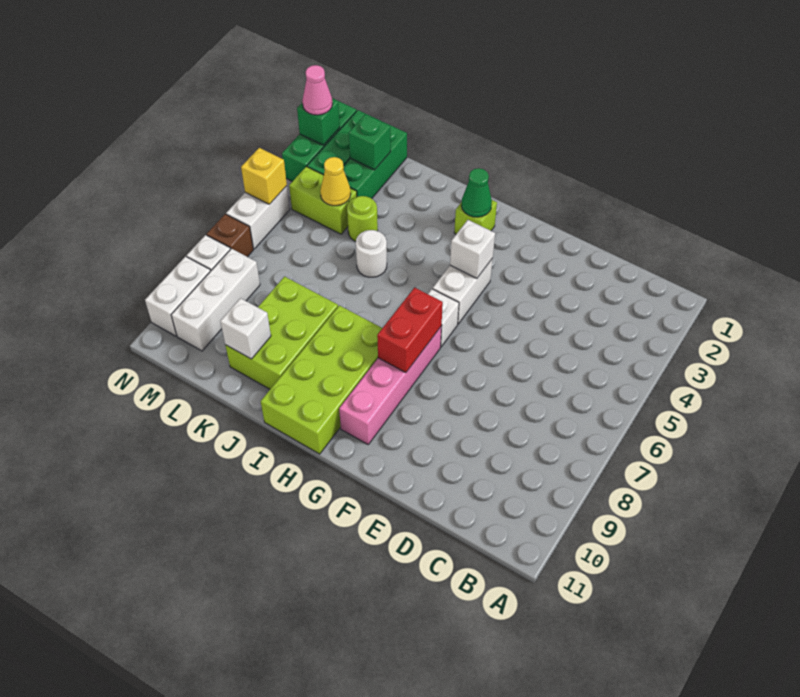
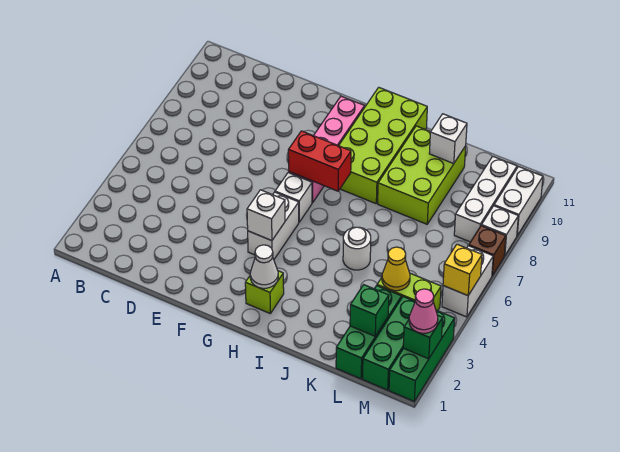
red 1x2 brick [377,288,443,373] -> red 1x2 brick turned to [288,131,351,191]
green 1x1 cone [461,168,492,217] -> white 1x1 cone [250,245,278,288]
lime 1x1 round brick [347,196,378,242] -> none

